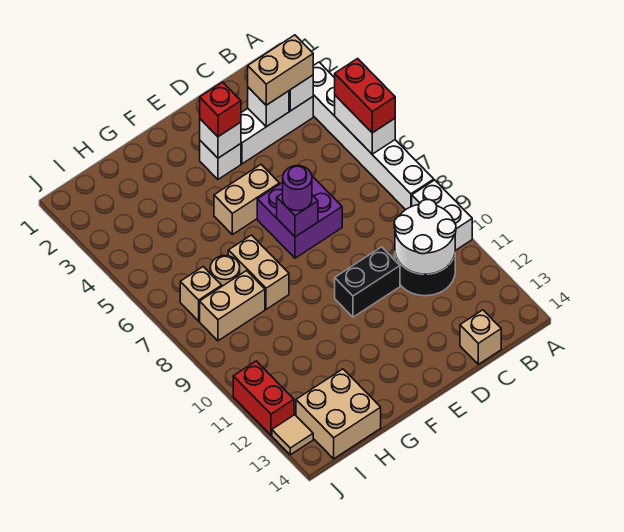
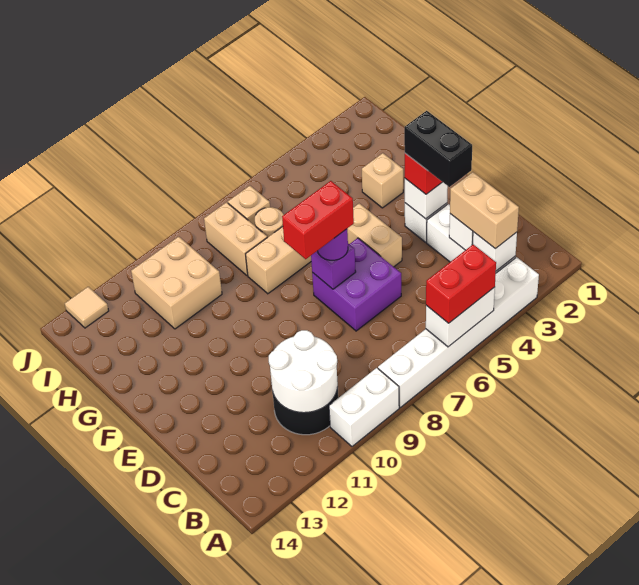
tan 1x1 brick [460,310,501,364] -> tan 1x1 brick moved to [362,153,403,208]
black 1x2 brick [335,247,400,317] -> black 1x2 brick moved to [404,111,472,187]
tan 2x2 brick [296,369,381,459] -> tan 2x2 brick moved to [131,237,222,329]
red 1x2 brick [233,361,294,435] -> red 1x2 brick moved to [282,181,354,259]

